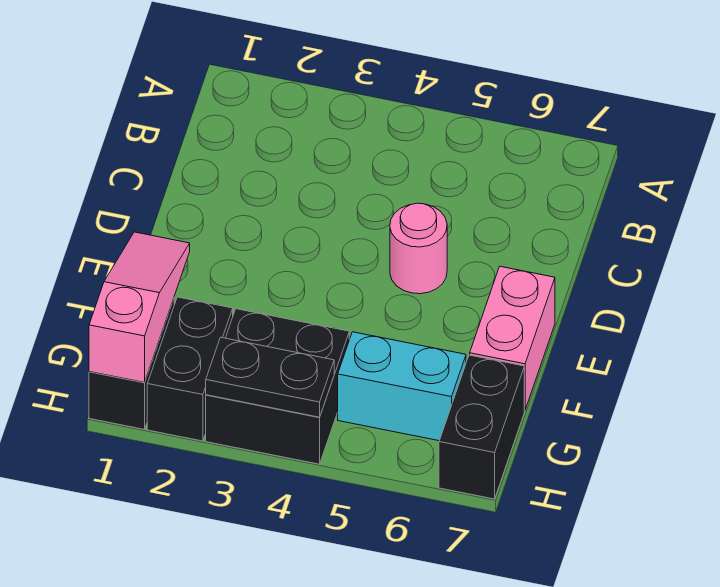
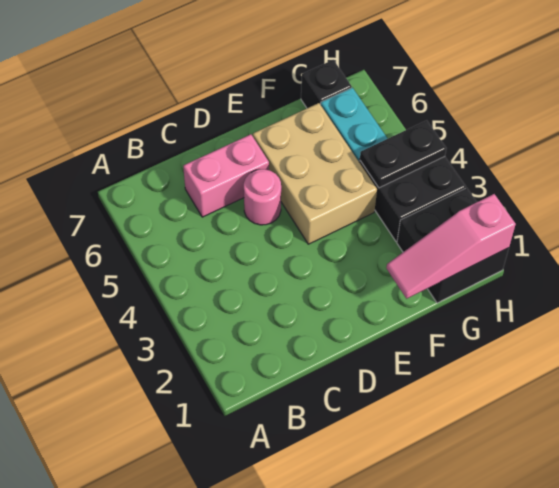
none -> tan 2x3 brick [253,103,377,244]
pink 1x2 brick [470,266,555,410] -> pink 1x2 brick moved to [183,134,269,217]
black 1x2 brick [439,355,524,499] -> black 1x1 brick [301,60,352,108]
black 1x2 plate [206,337,334,417] -> black 1x2 plate turned to [360,120,446,188]

